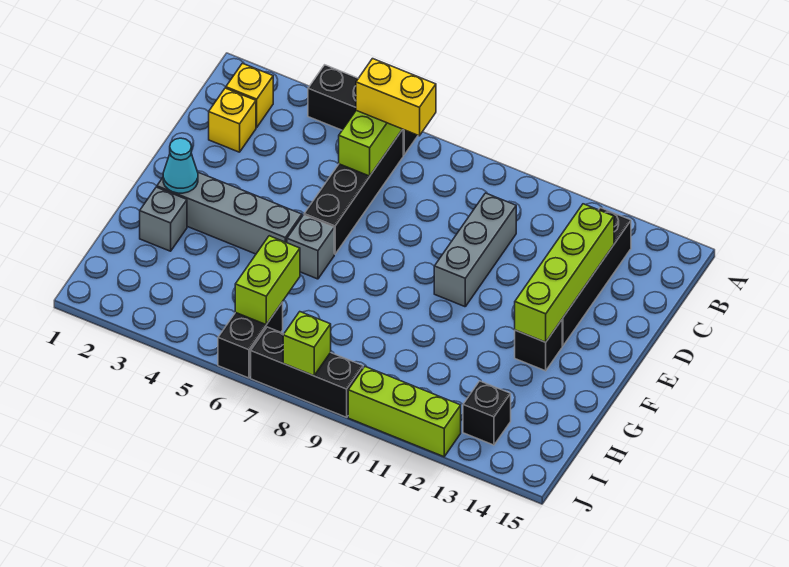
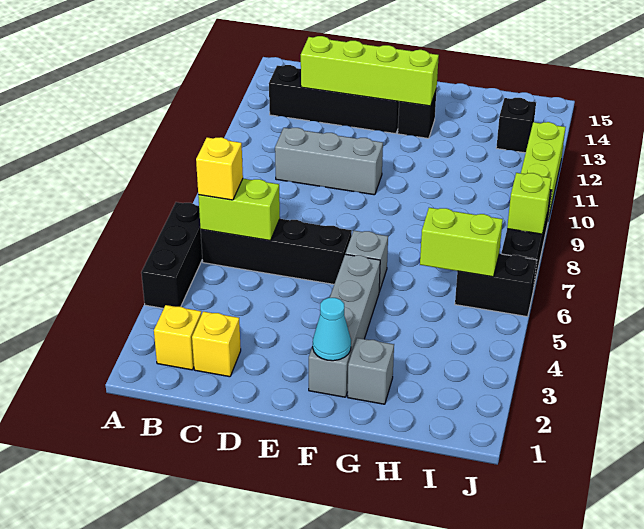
yellow 1x2 brick [356,59,436,136] -> yellow 1x1 brick [196,137,243,200]

